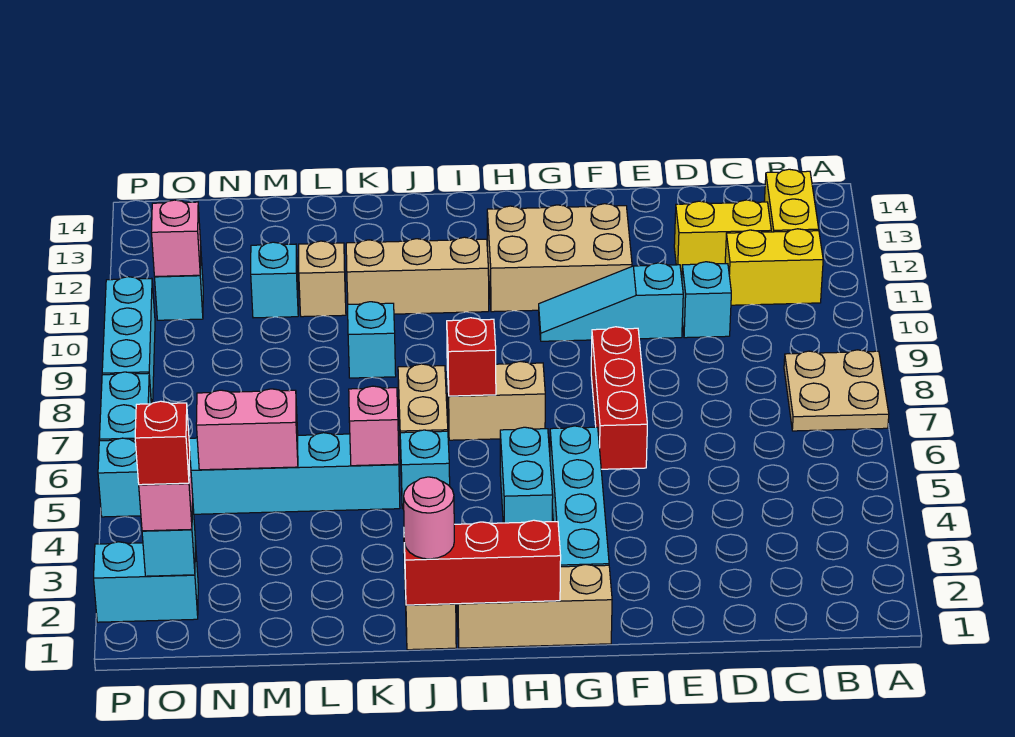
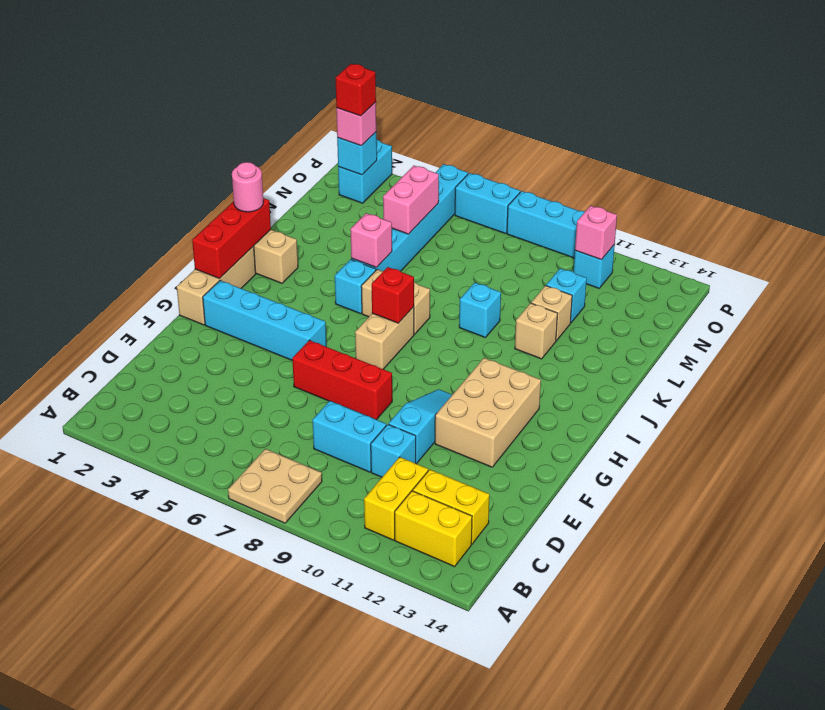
yellow 1x2 brick [674,200,771,276] -> yellow 1x2 brick turned to [413,469,490,544]
cyan 1x2 brick [500,427,553,523] -> cyan 1x2 brick moved to [312,401,386,472]
tan 1x3 brick [346,237,489,314] -> tan 1x1 brick [515,303,558,359]

